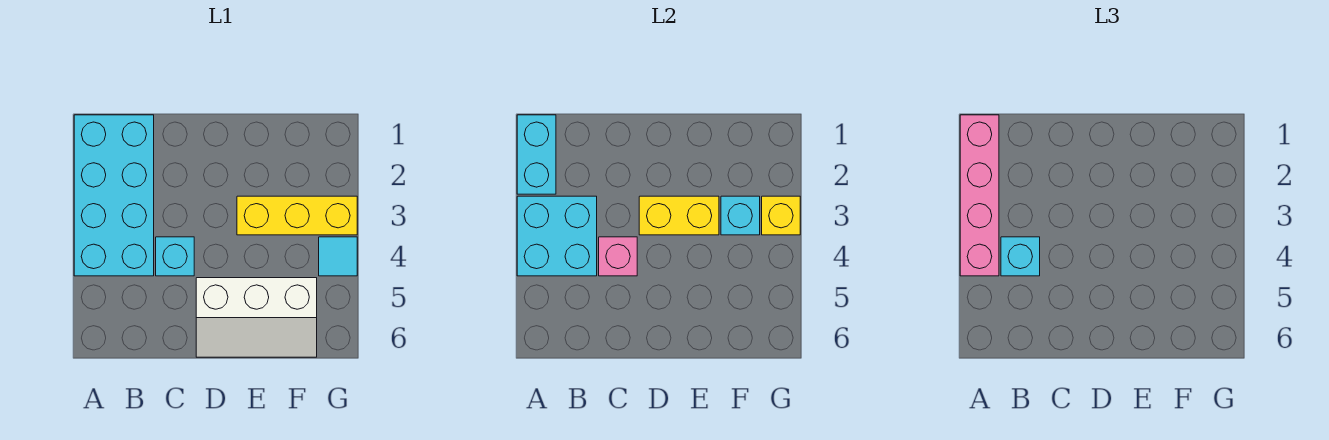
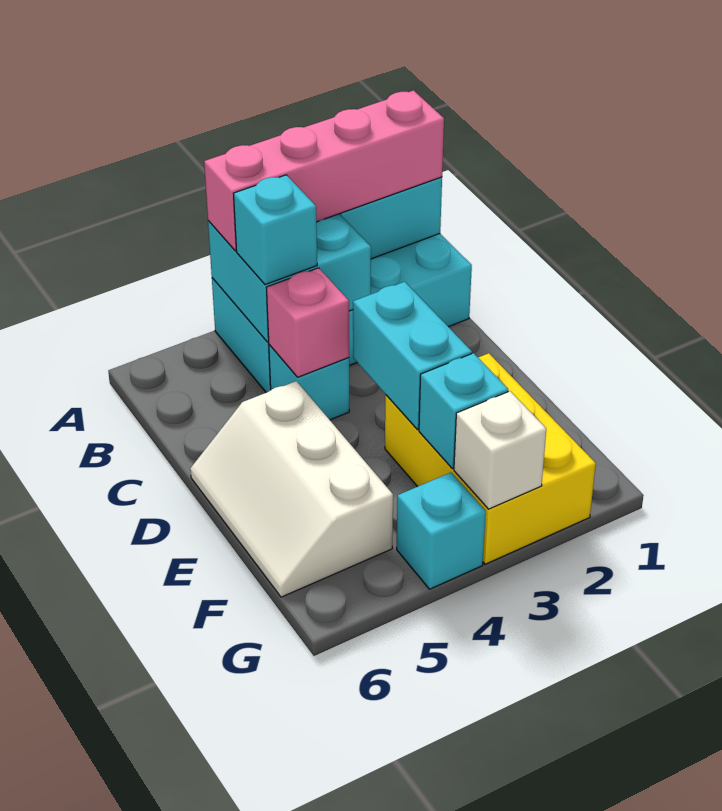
yellow 1x2 brick [639,196,719,235] -> cyan 1x2 brick [353,282,472,430]
yellow 1x3 brick [237,196,357,235] -> yellow 2x3 brick [385,353,596,564]
yellow 1x1 brick [762,196,800,235] -> white 1x1 brick [454,391,546,509]
cyan 1x1 tile [319,237,357,276] -> cyan 1x1 brick [397,473,486,589]

